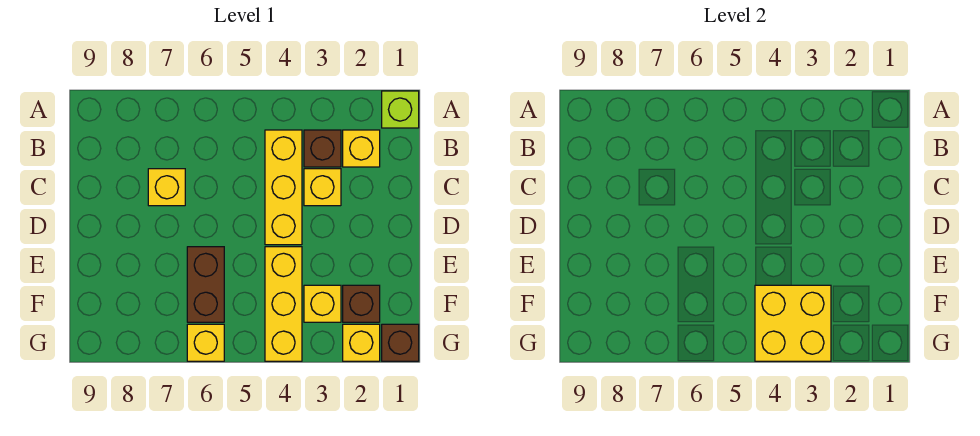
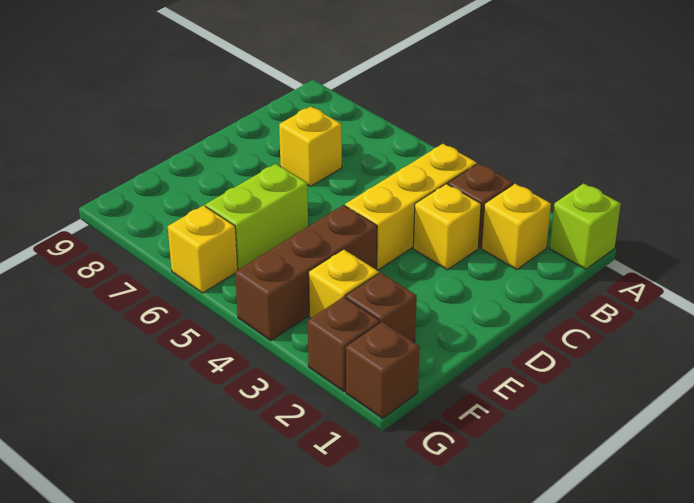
yellow 1x3 brick [265,247,302,361] -> brown 1x3 brick [235,205,377,340]
brown 1x2 brick [187,247,224,322] -> lime 1x2 brick [205,164,308,270]
yellow 2x2 brick [755,285,831,361] -> none
yellow 1x1 brick [343,324,380,361] -> brown 1x1 brick [308,297,380,392]

